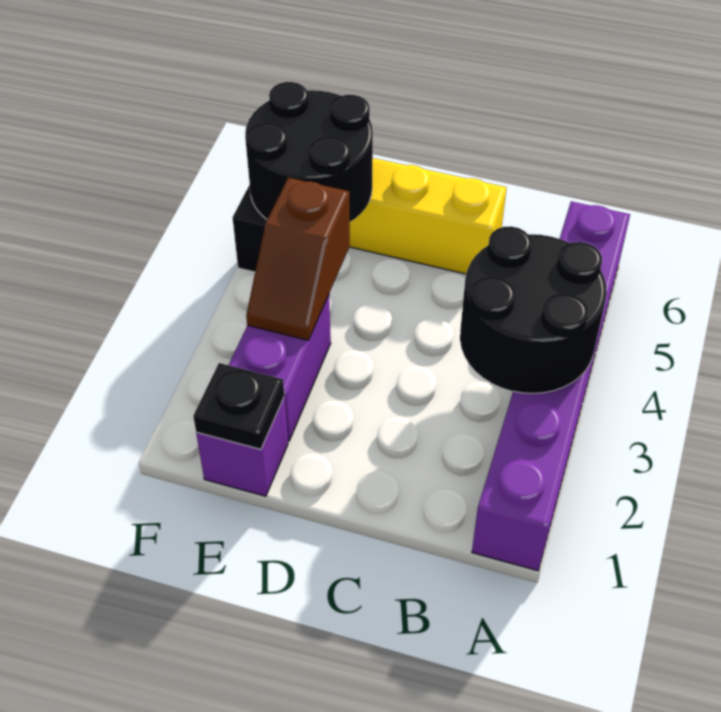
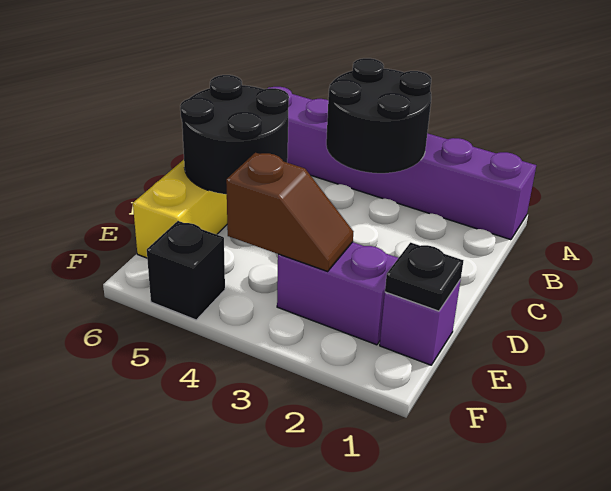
black 2x2 round brick [245,82,373,222] -> black 2x2 round brick moved to [180,75,289,194]

